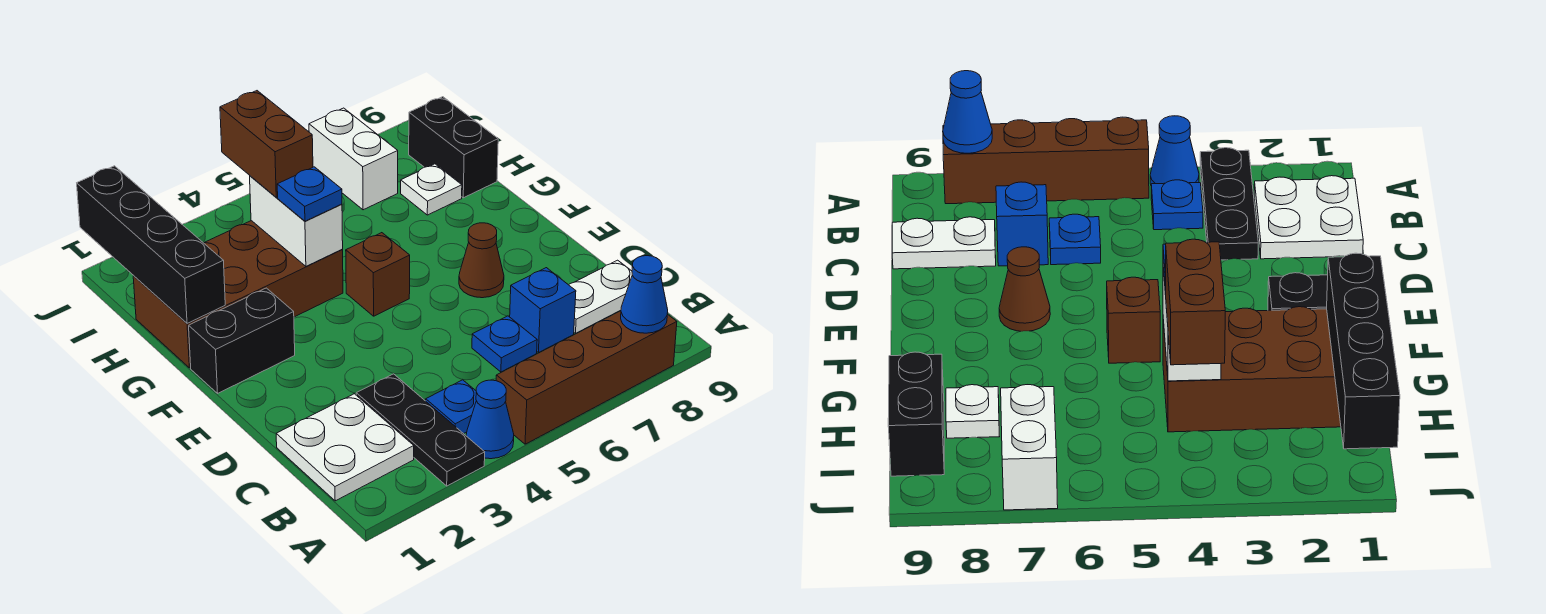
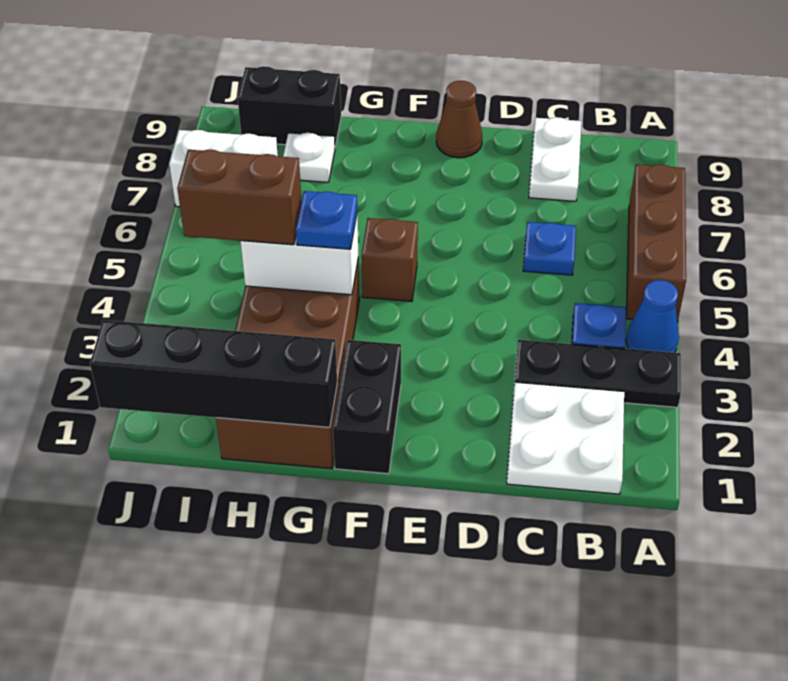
brown 1x4 brick [496,311,677,444] -> brown 1x3 brick [626,164,686,323]
blue 1x1 cone [621,256,668,333] -> none
blue 1x1 brick [510,268,576,353] -> none
brown 1x1 cone [459,223,504,298] -> brown 1x1 cone moved to [436,81,482,158]

